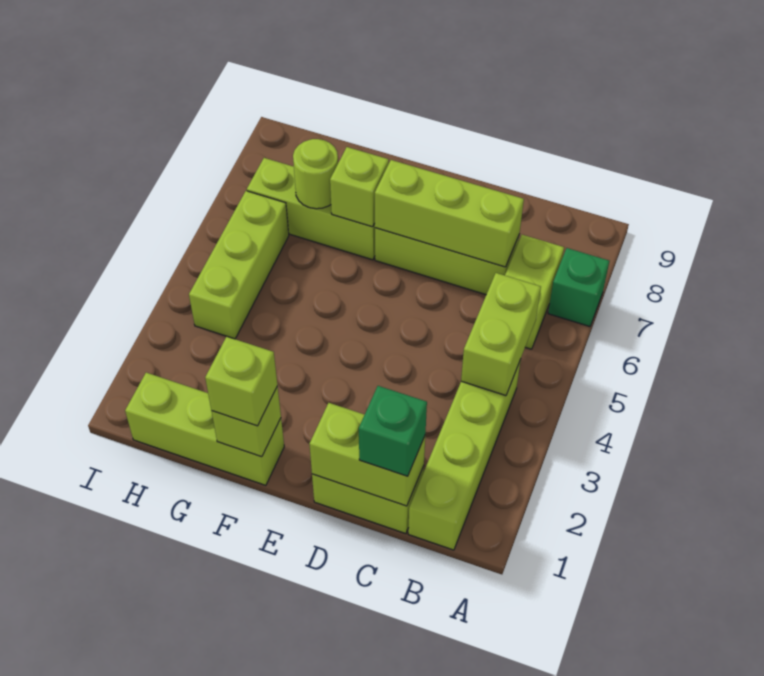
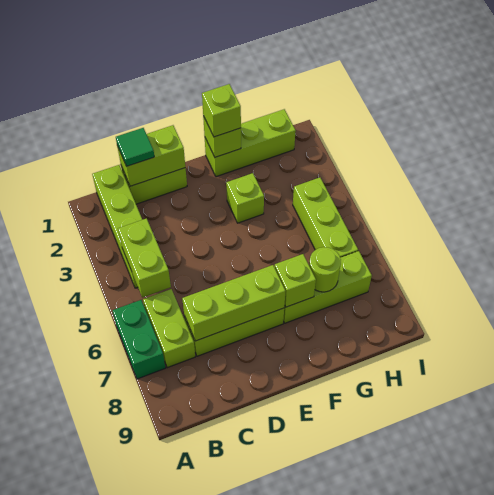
green 1x1 brick [548,248,609,327] -> green 1x2 brick [113,300,166,379]
green 1x1 brick [359,386,427,476] -> green 1x1 tile [116,128,154,166]
none -> lime 1x1 brick [226,173,264,223]

